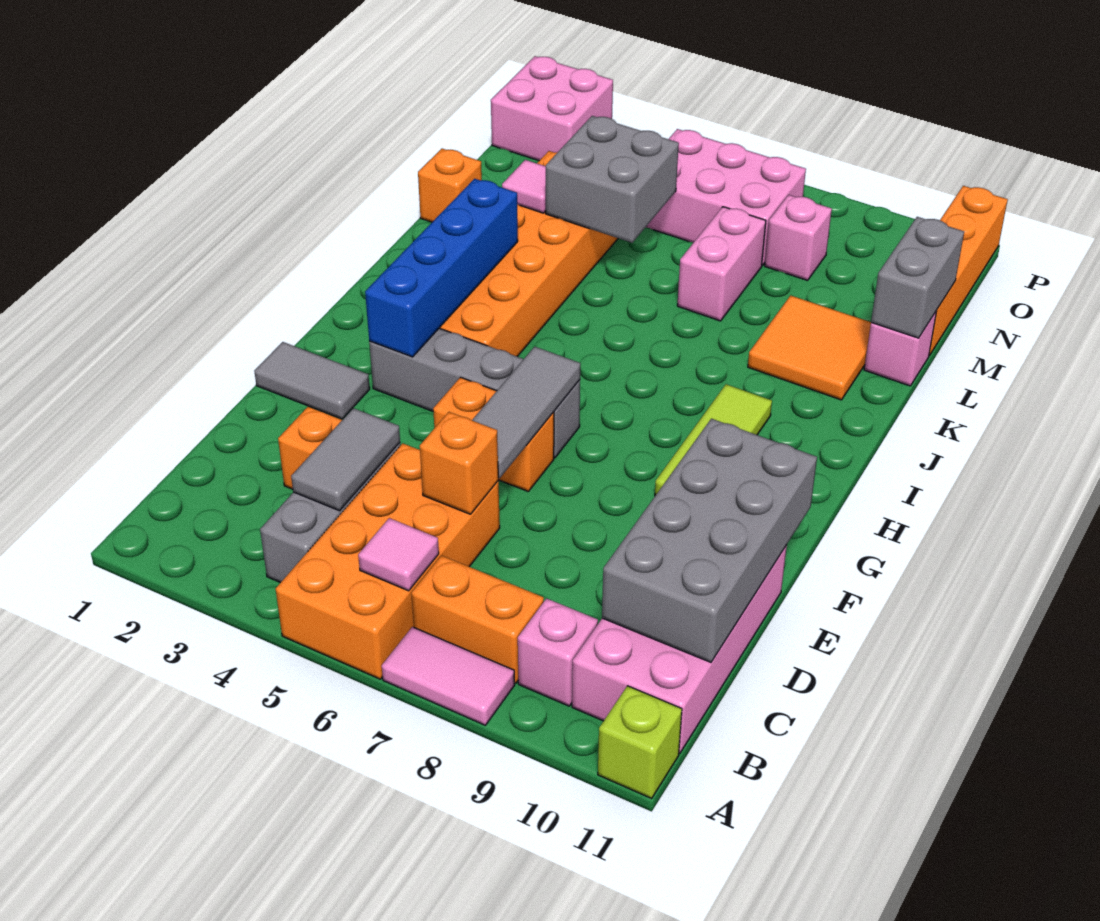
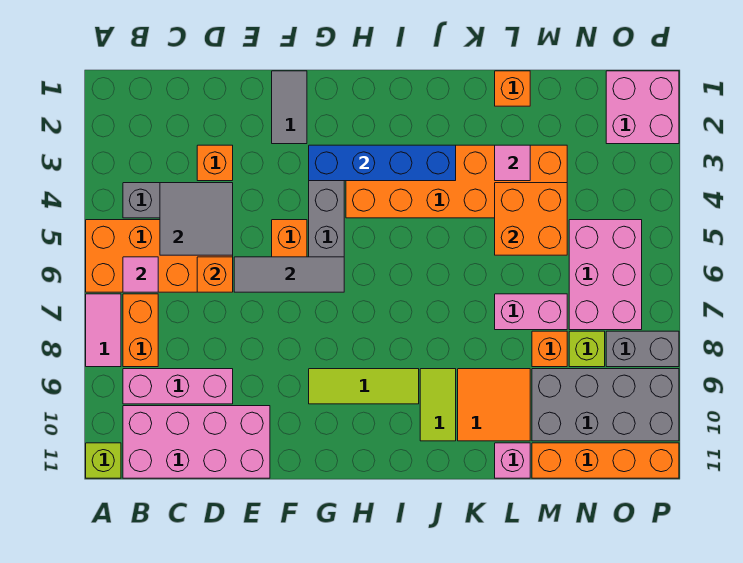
pink 1x1 brick [518,599,598,706] -> pink 1x3 brick [123,369,233,404]
grey 1x2 tile [291,408,400,511] -> grey 2x2 tile [160,183,233,255]
grey 2x4 brick [602,419,817,662] -> grey 2x4 brick moved to [532,369,679,441]
none -> lime 1x2 tile [420,369,456,441]
grey 2x2 brick [546,116,679,243] -> orange 2x2 brick [495,183,567,255]
grey 1x2 brick [871,217,964,338] -> grey 1x2 brick moved to [606,331,679,367]
none -> orange 1x1 brick [532,331,567,367]
pink 1x1 brick [765,195,832,280] -> lime 1x1 brick [569,331,605,367]

